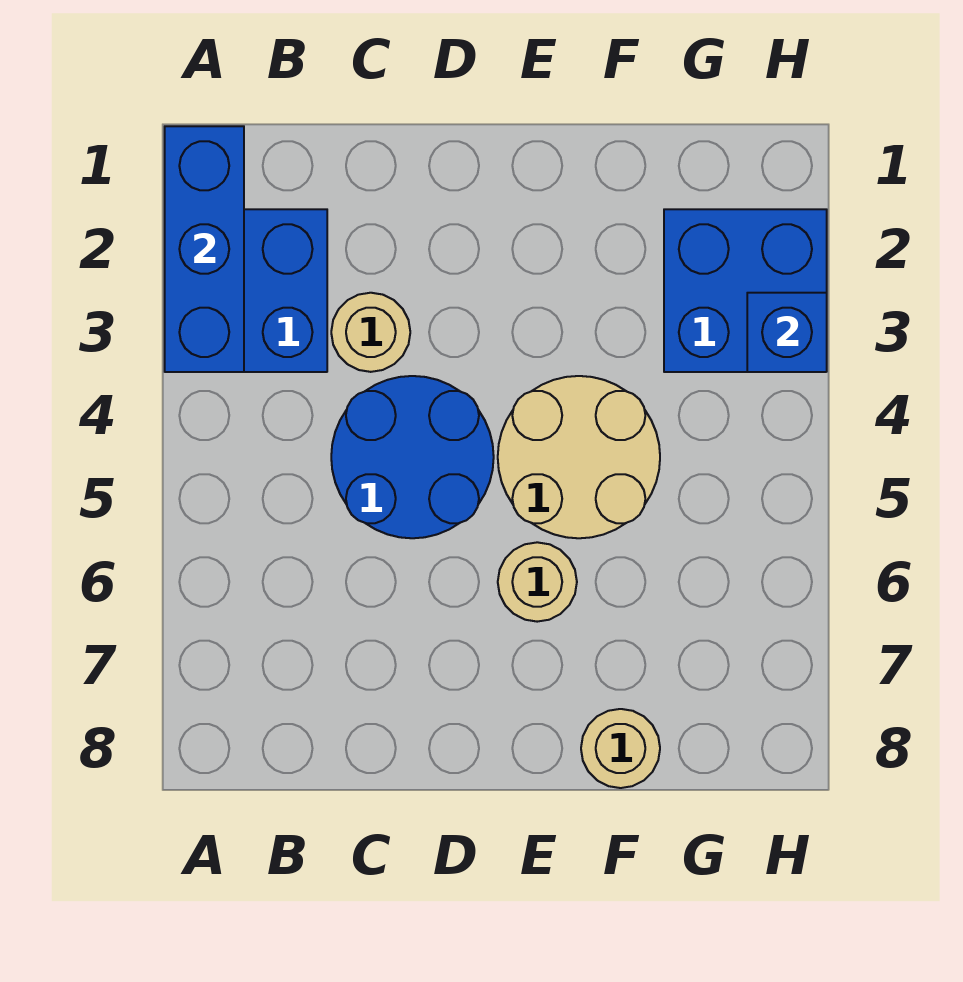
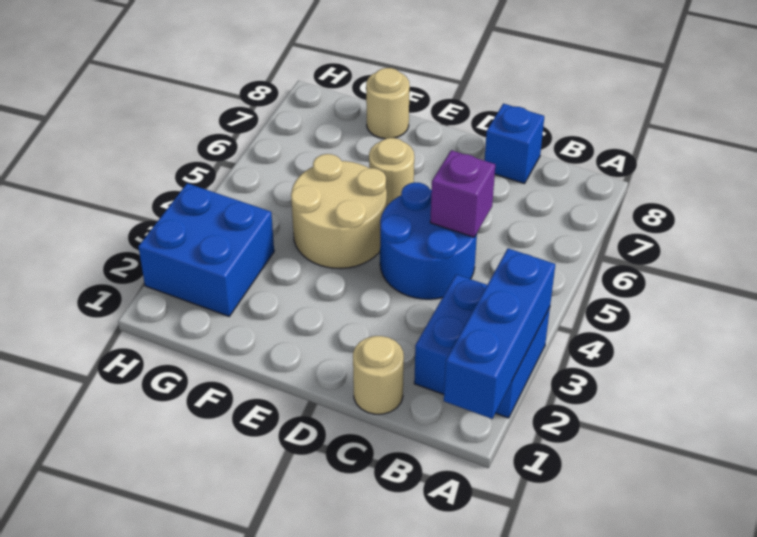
tan 1x1 round brick [331,293,410,372] -> tan 1x1 round brick moved to [353,336,404,414]
none -> purple 1x1 brick [430,150,495,237]
blue 1x1 brick [747,293,827,372] -> blue 1x1 brick moved to [485,104,544,184]

